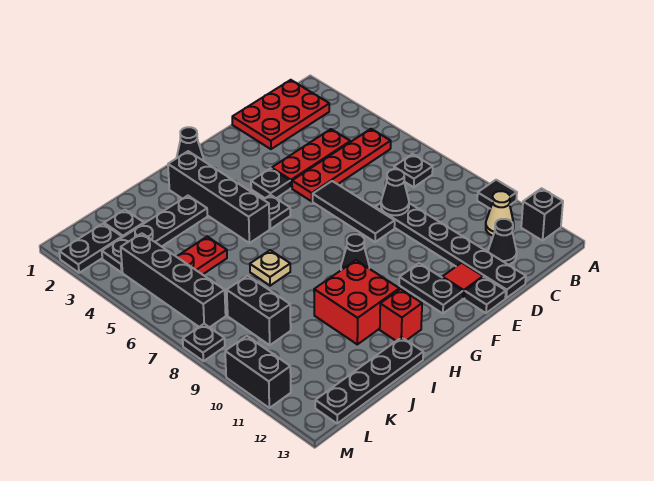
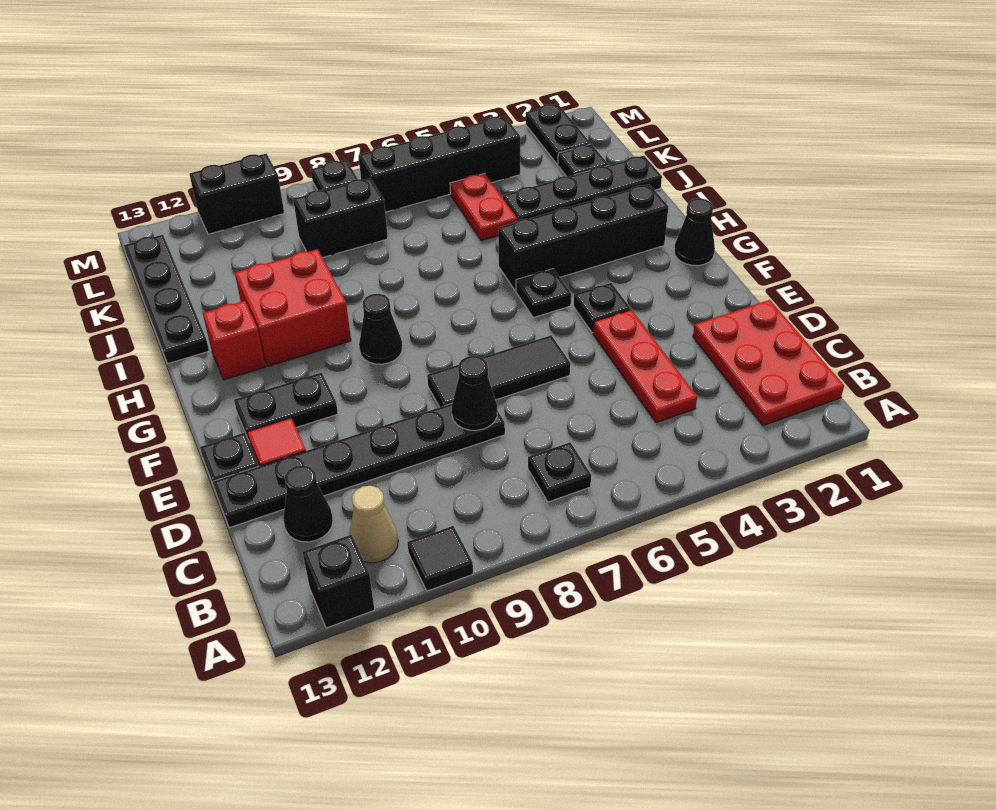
red 1x4 plate [292,129,391,201] -> none
black 1x4 plate [102,196,207,272] -> black 1x4 plate turned to [503,156,662,221]
tan 1x1 plate [250,250,290,286] -> none

